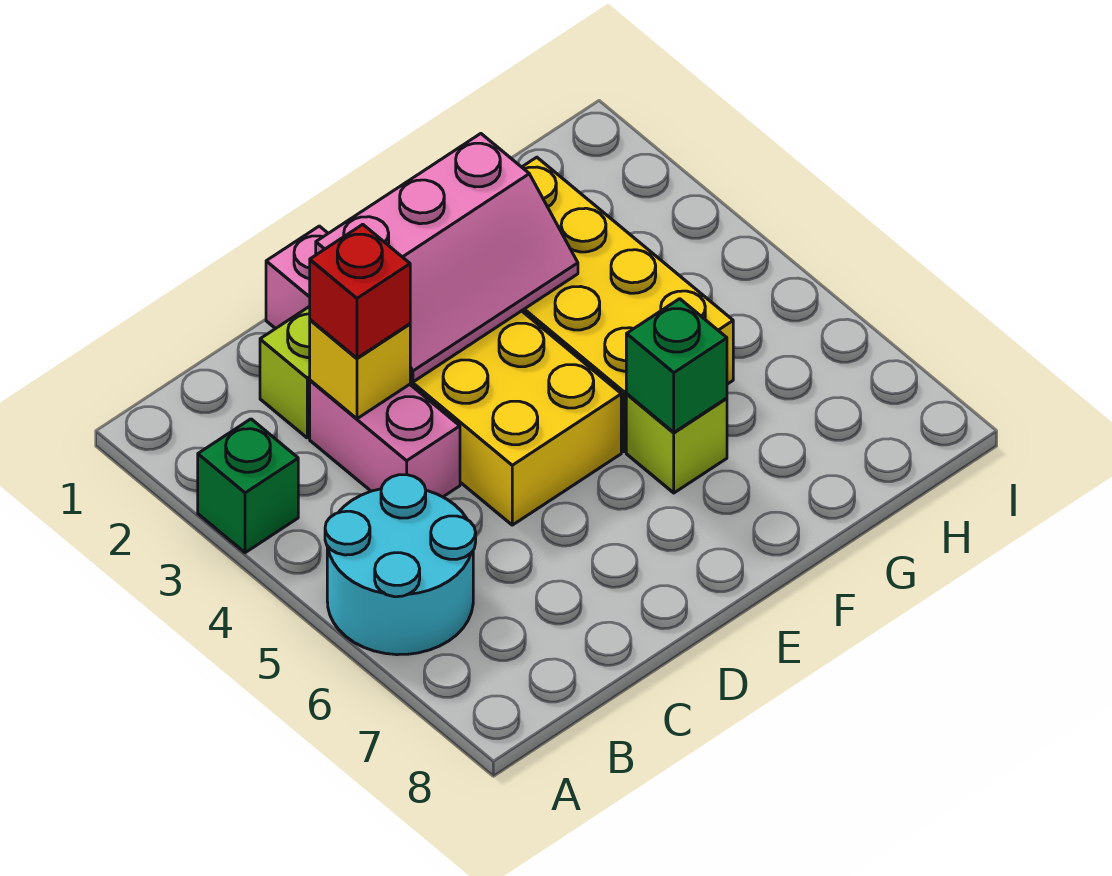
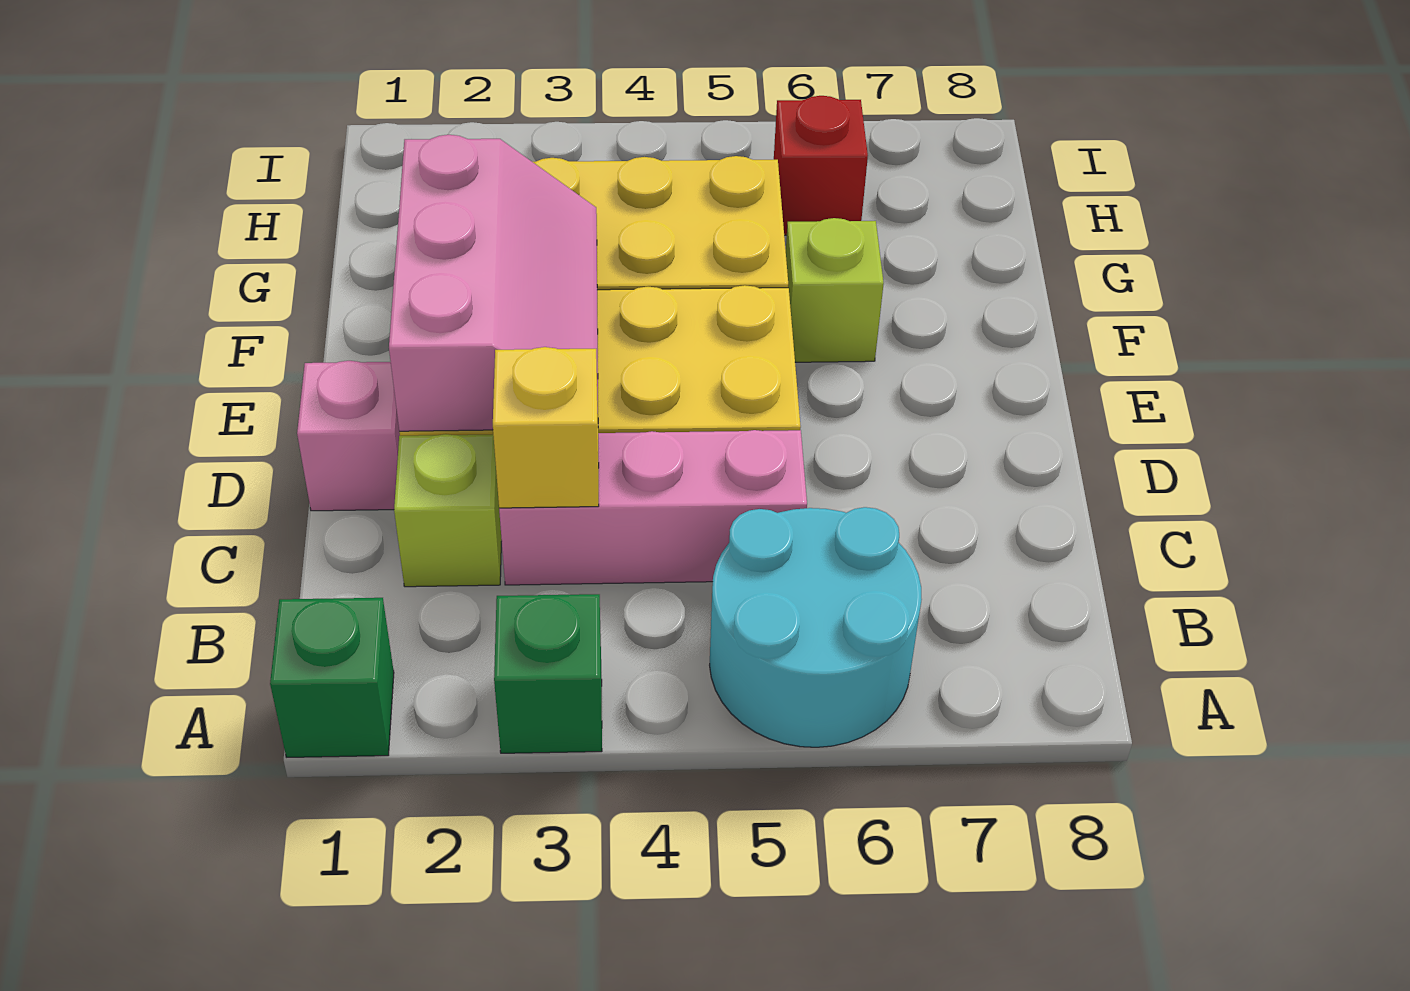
pink 1x2 brick [310,380,460,497] -> pink 1x3 brick [499,430,807,585]
red 1x1 brick [310,224,410,358] -> red 1x1 brick moved to [774,96,868,235]
green 1x1 brick [626,299,727,432] -> green 1x1 brick moved to [270,598,394,757]

